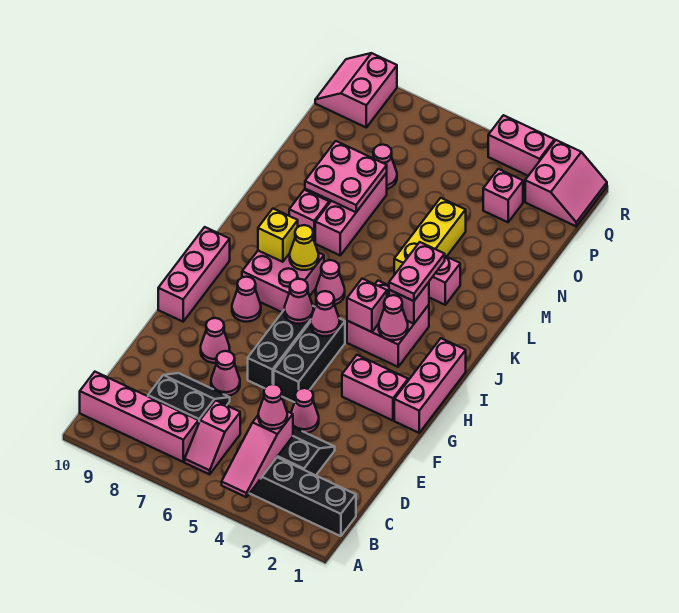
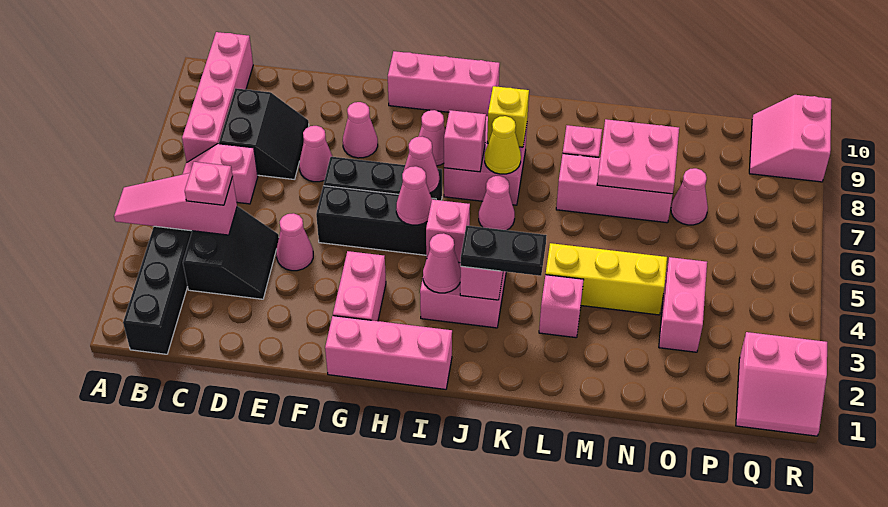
pink 1x1 cone [258,384,287,429] -> pink 1x1 plate [185,162,233,205]
pink 1x2 plate [389,242,445,301] -> black 1x2 plate [461,226,547,276]
pink 1x1 brick [483,169,523,222] -> pink 1x1 brick moved to [444,110,486,172]
pink 2x2 slope [315,53,397,127] -> pink 2x2 slope turned to [749,95,831,182]
pink 1x2 brick [488,115,555,176] -> pink 1x2 brick moved to [659,257,707,352]

